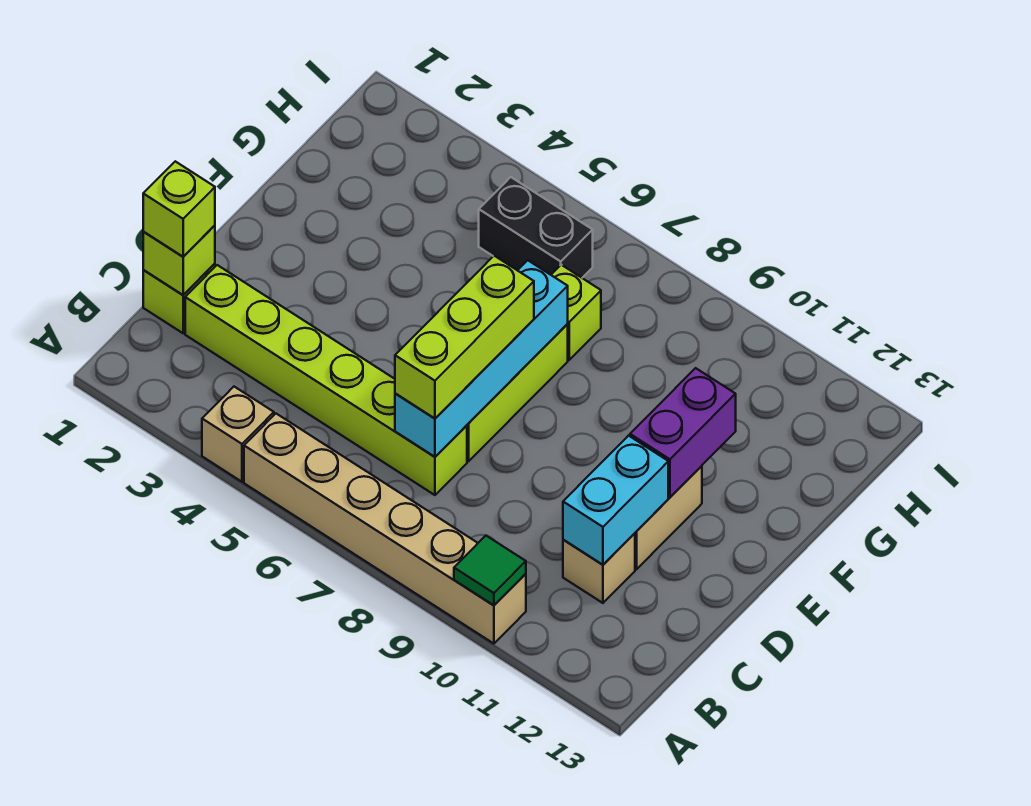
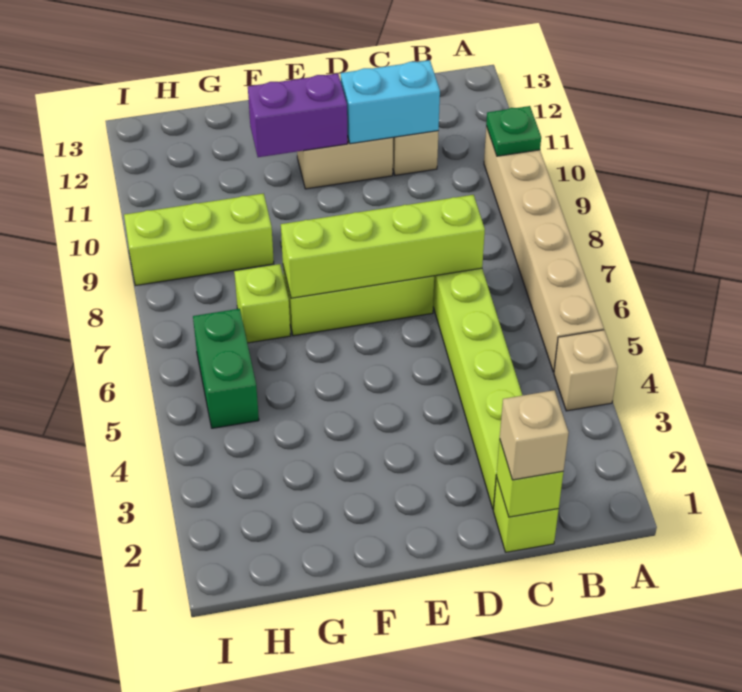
green 1x1 tile [454,536,526,605] -> green 1x1 plate [486,106,541,156]
lime 1x1 brick [143,161,215,257] -> tan 1x1 brick [500,390,569,480]
cyan 1x4 brick [395,260,568,457] -> lime 1x4 brick [281,195,485,298]
lime 1x3 brick [395,256,534,419] -> lime 1x3 brick moved to [124,194,274,286]
black 1x2 brick [479,177,593,278] -> green 1x2 brick [193,309,259,428]

